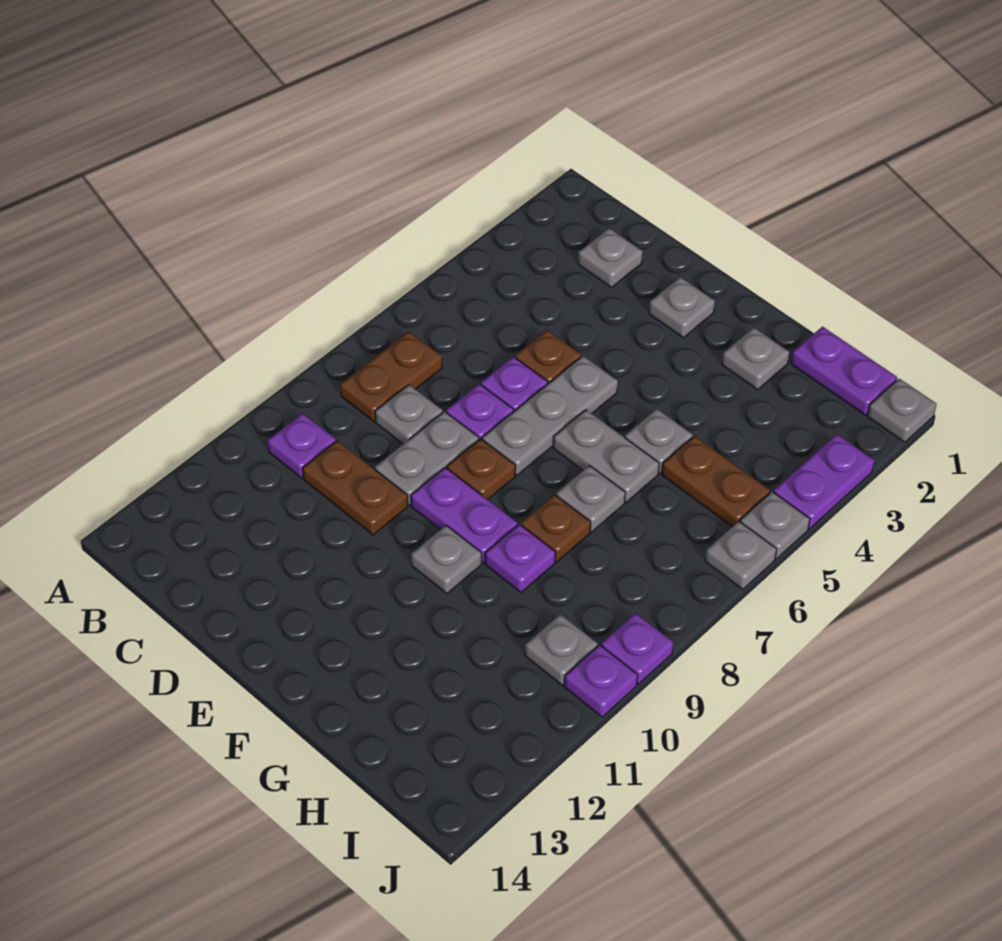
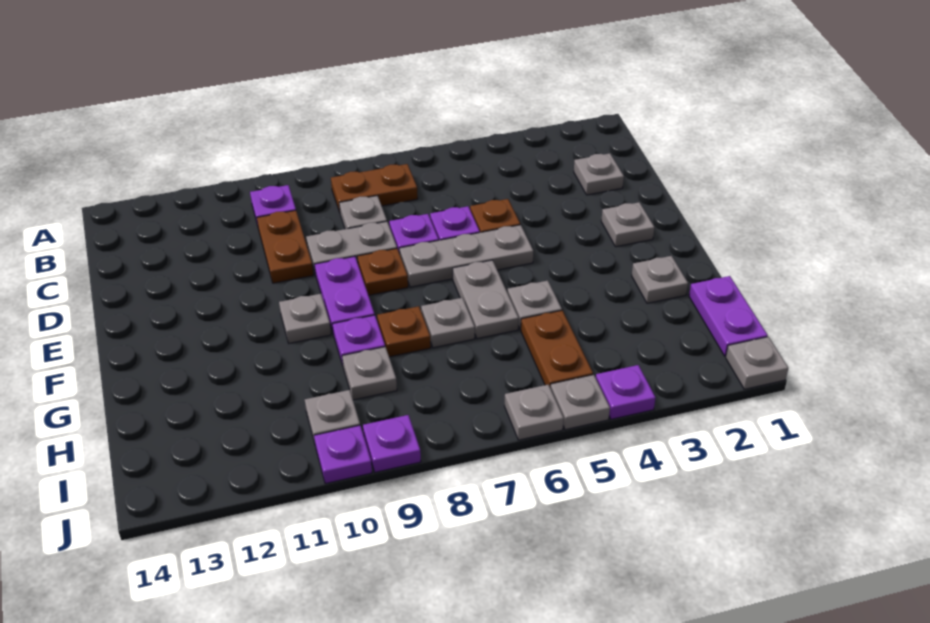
none -> grey 1x1 plate [342,347,397,400]
purple 1x2 plate [773,434,874,529] -> purple 1x1 plate [596,365,656,419]

